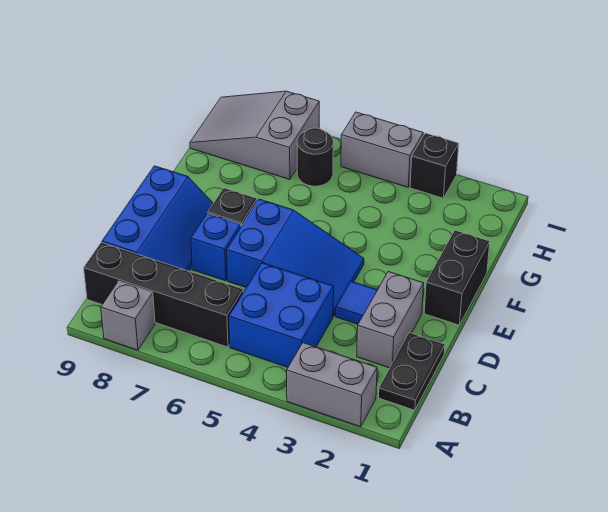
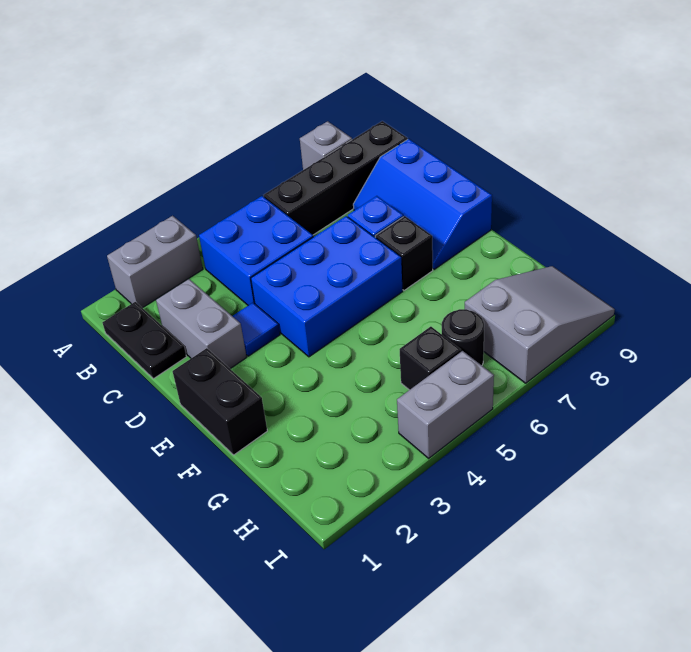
blue 2x3 slope [227,199,364,316] -> blue 2x3 brick [251,216,403,357]
black 1x1 brick [410,133,459,198] -> black 1x1 brick moved to [400,327,461,390]

